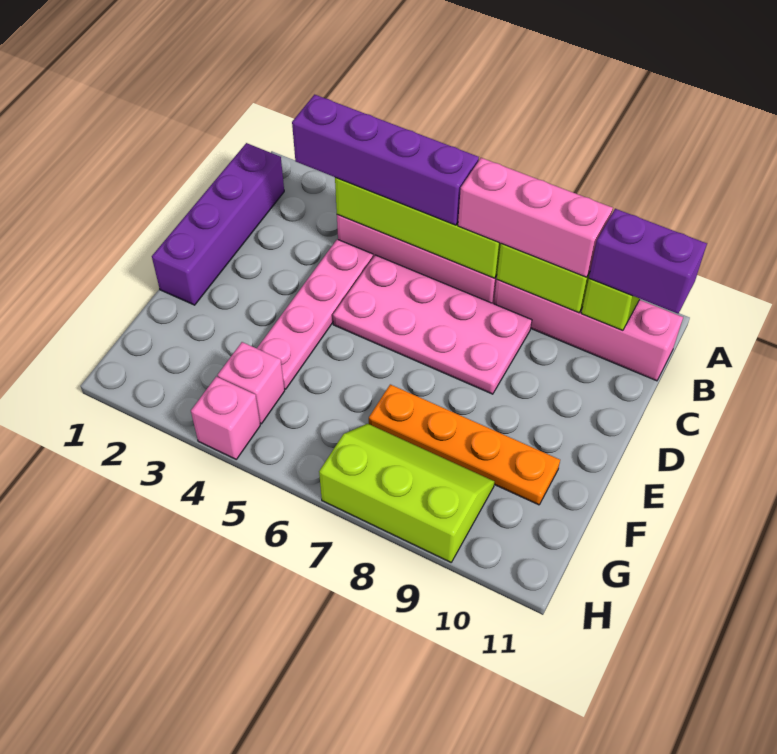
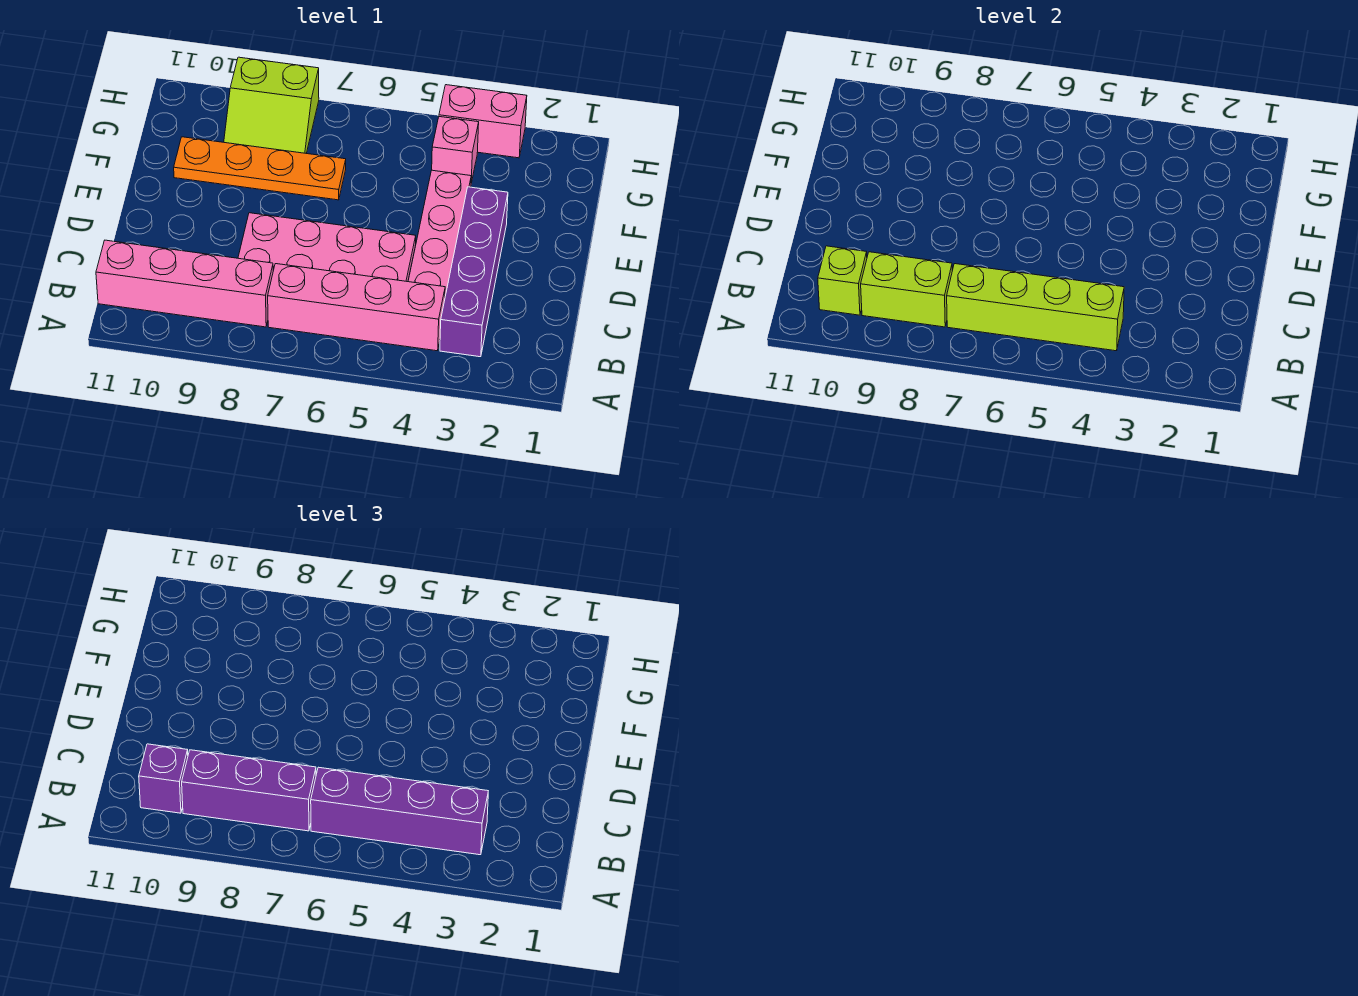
purple 1x4 brick [152,143,284,305] -> purple 1x4 brick moved to [440,187,508,357]
pink 1x3 brick [458,158,613,277] -> purple 1x3 brick [182,750,316,831]
purple 1x2 brick [589,209,707,314] -> purple 1x1 brick [139,744,188,813]
lime 2x3 slope [319,424,494,562] -> lime 2x2 slope [224,57,319,154]
pink 1x1 brick [191,377,260,459] -> pink 1x2 brick [439,85,527,158]

